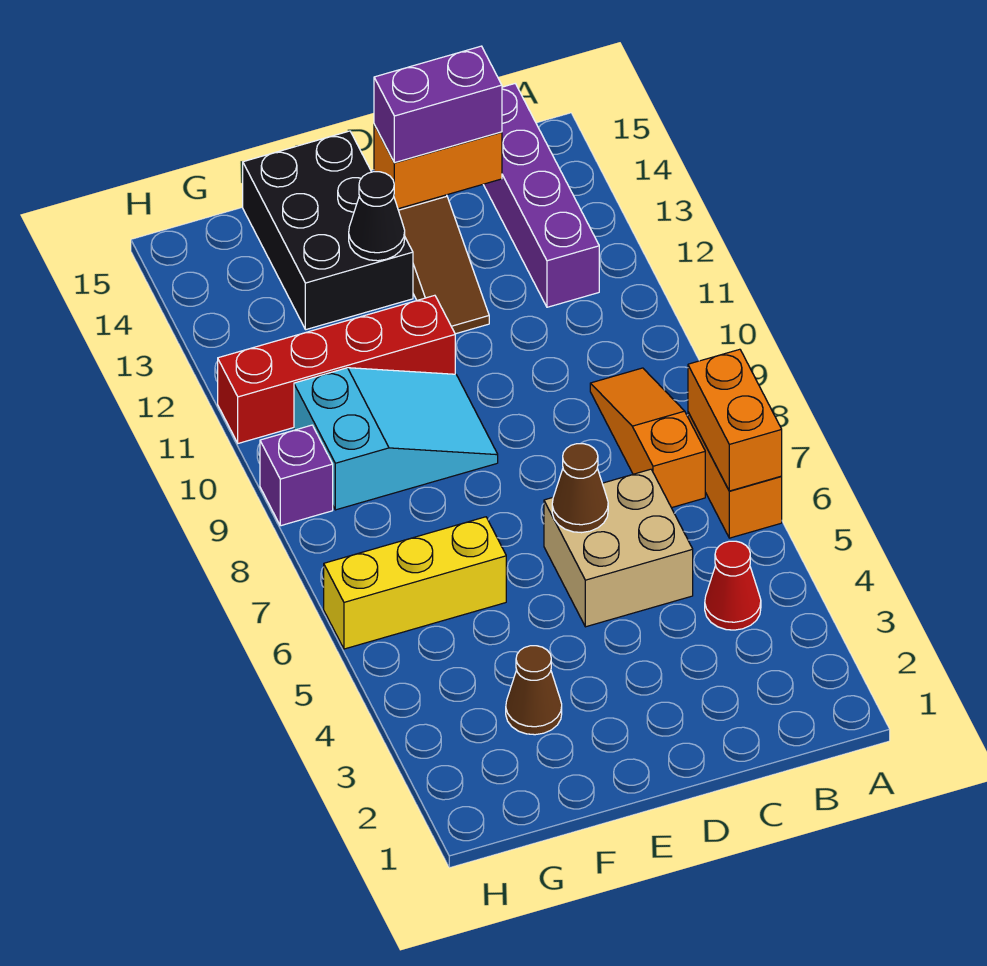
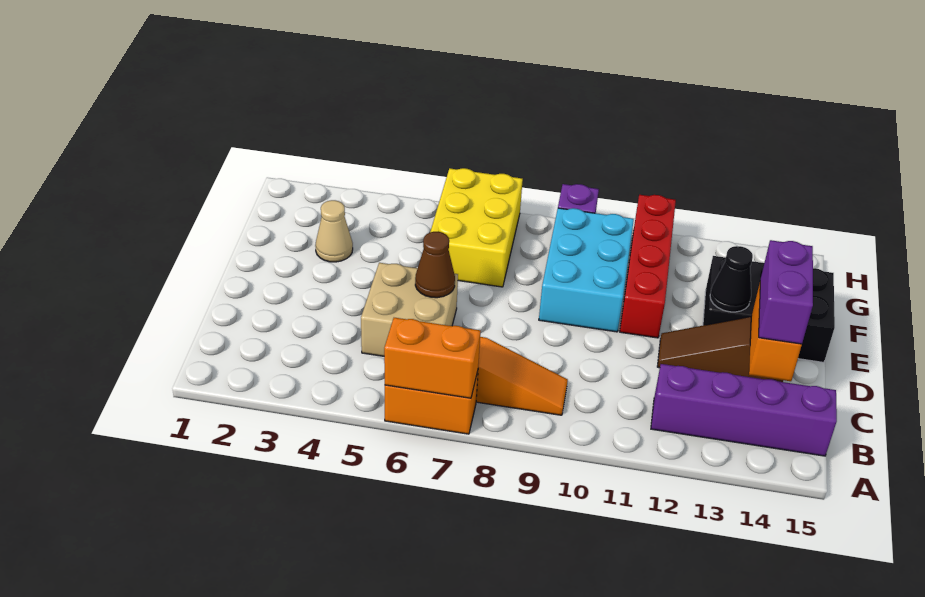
red 1x1 cone [705,541,761,630] -> none
cyan 2x3 slope [294,368,498,510] -> cyan 2x3 brick [539,208,634,332]
brown 1x1 cone [506,646,562,735] -> tan 1x1 cone [315,200,353,262]
yellow 1x3 brick [324,517,506,649] -> yellow 2x3 brick [430,168,523,287]

